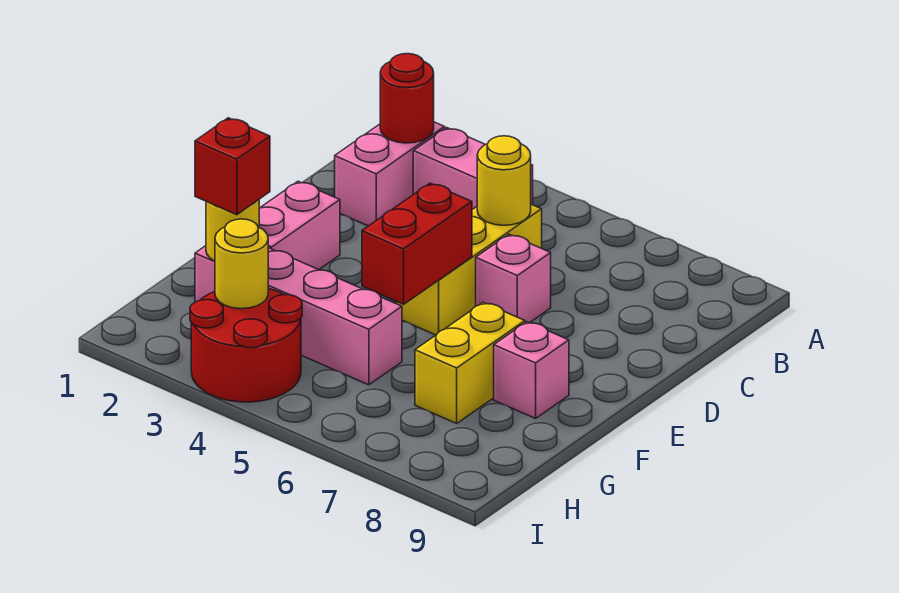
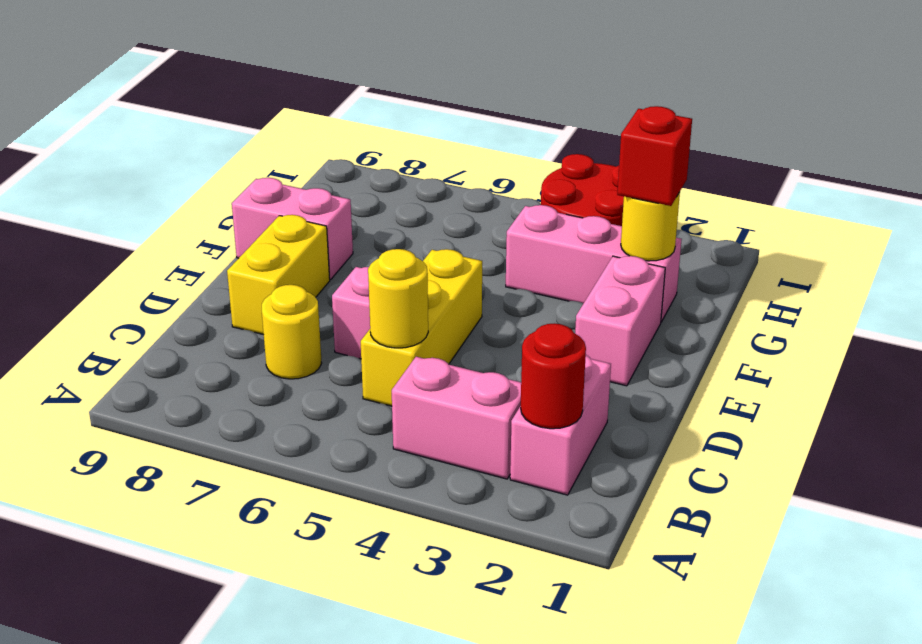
red 1x2 brick [362,183,472,304] -> none
yellow 1x2 brick [415,302,525,423] -> yellow 1x2 brick moved to [227,215,330,335]
pink 1x1 brick [494,322,569,418] -> pink 1x2 brick [232,178,353,280]
pink 1x4 brick [195,246,402,385] -> pink 1x3 brick [506,205,682,322]
yellow 1x1 round brick [215,219,268,309] -> yellow 1x1 round brick moved to [262,285,322,379]

